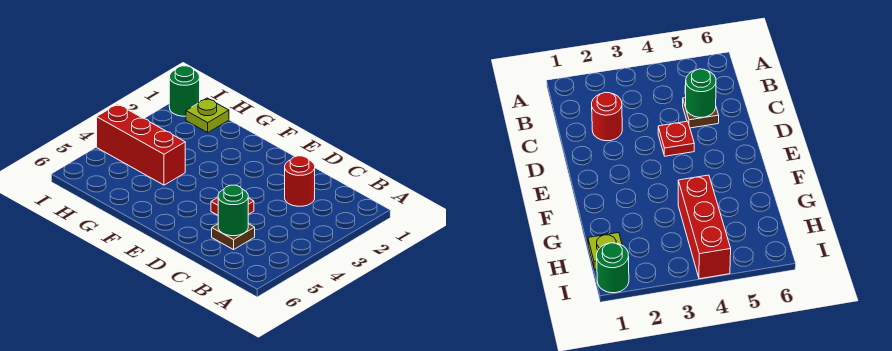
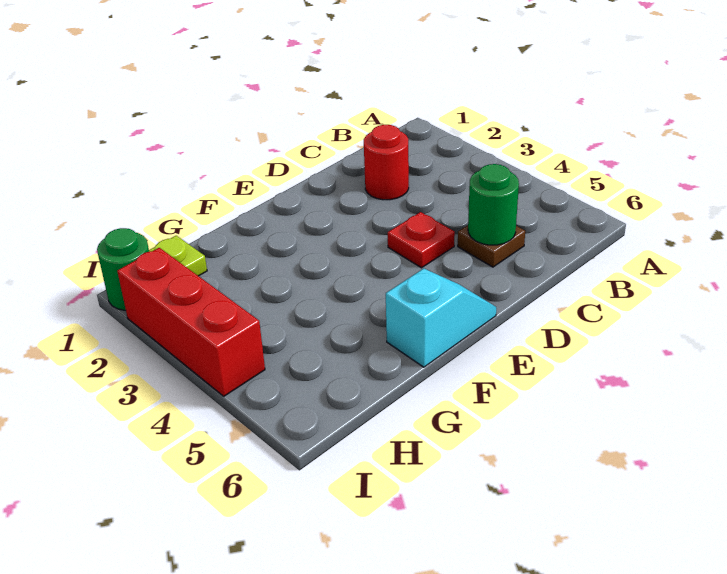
none -> cyan 1x2 slope [386,269,496,367]
red 1x3 brick [97,104,185,185] -> red 1x3 brick turned to [117,248,265,396]

